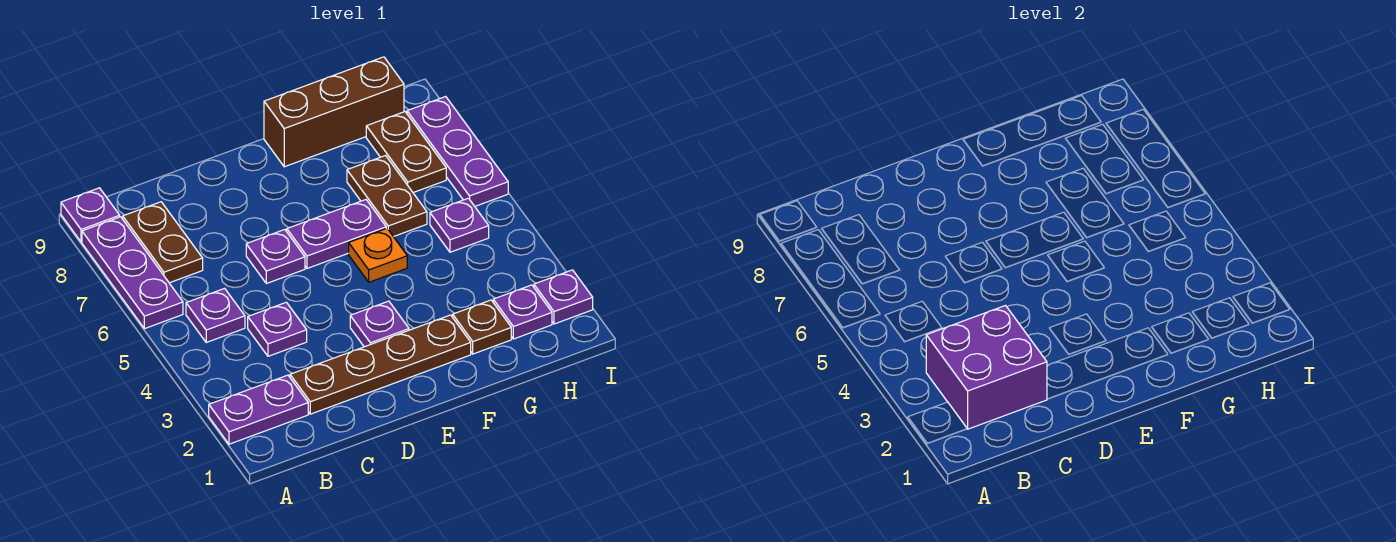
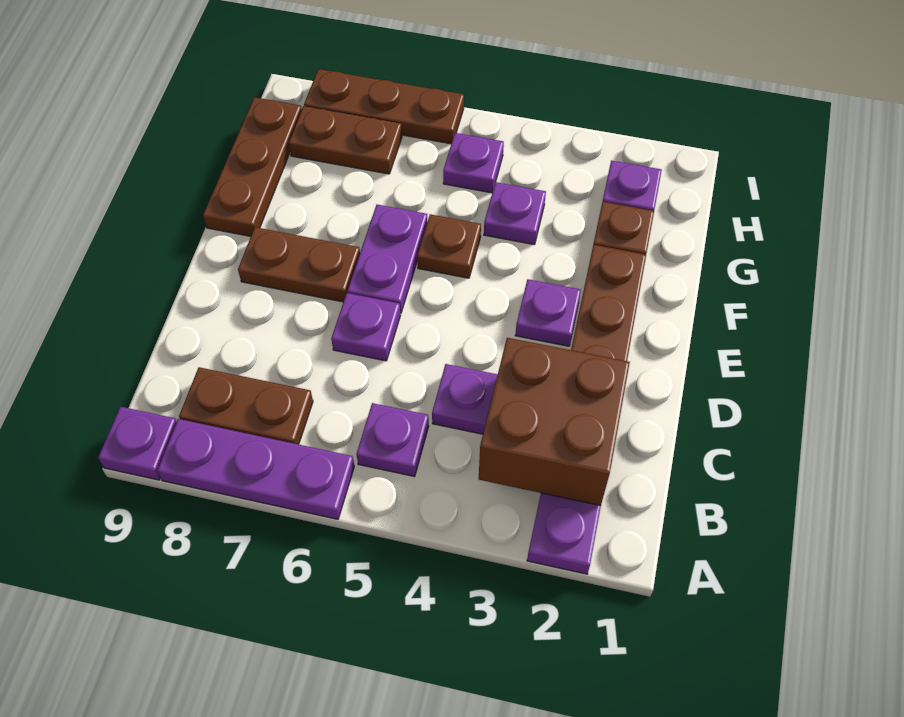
purple 2x2 brick [926,306,1047,429] -> brown 2x2 brick [479,338,630,506]
orange 1x1 plate [349,228,407,282] -> brown 1x1 plate [417,214,481,278]
brown 1x3 brick [264,57,404,167] -> brown 1x3 plate [203,97,302,236]
brown 1x2 plate [347,156,427,237] -> brown 1x2 plate moved to [238,227,360,302]
purple 1x1 plate [534,270,593,324] -> purple 1x1 plate moved to [484,182,546,245]
purple 1x3 plate [407,97,508,206] -> brown 1x3 plate [304,69,464,144]

